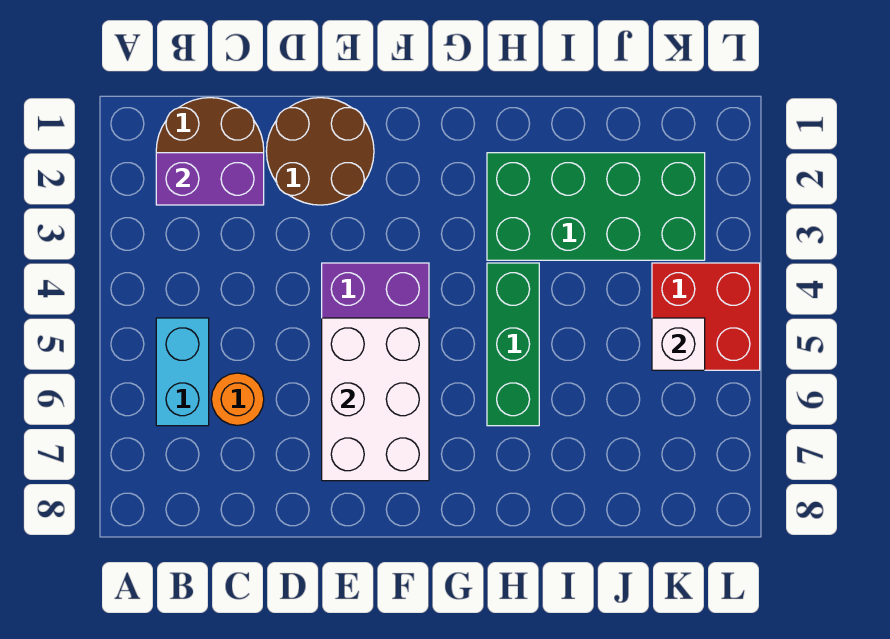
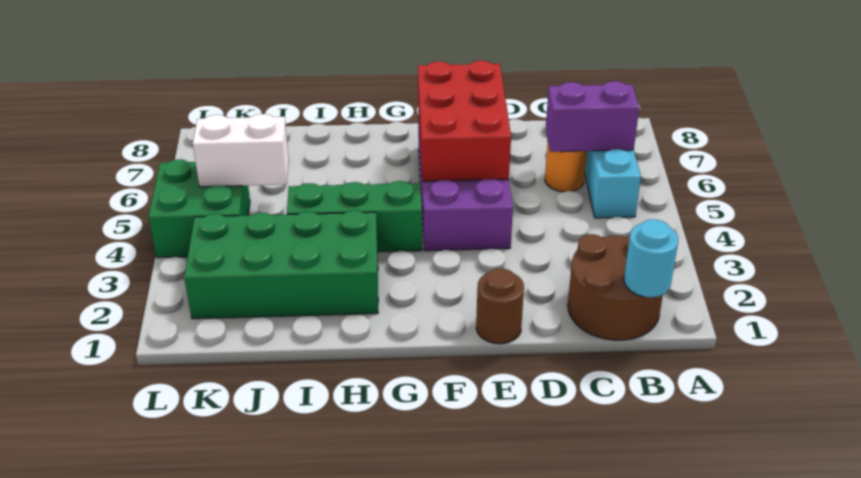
none -> cyan 1x1 round brick [624,219,678,297]
purple 1x2 brick [156,153,264,205] -> purple 1x2 brick moved to [546,81,639,152]
brown 2x2 round brick [266,98,374,205] -> brown 1x1 round brick [476,268,524,344]
white 2x3 brick [322,318,429,481] -> red 2x3 brick [418,61,511,181]
green 1x3 brick [487,263,539,426] -> green 1x3 brick turned to [287,181,422,252]
red 2x2 brick [652,263,760,370] -> green 2x2 brick [148,159,250,258]
white 1x1 brick [652,318,705,370] -> white 1x2 brick [193,114,289,187]

